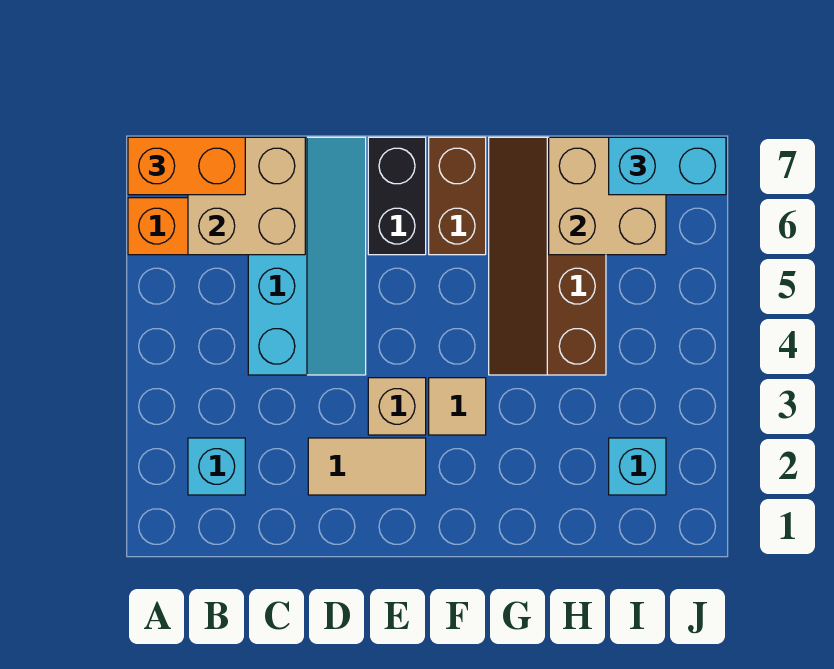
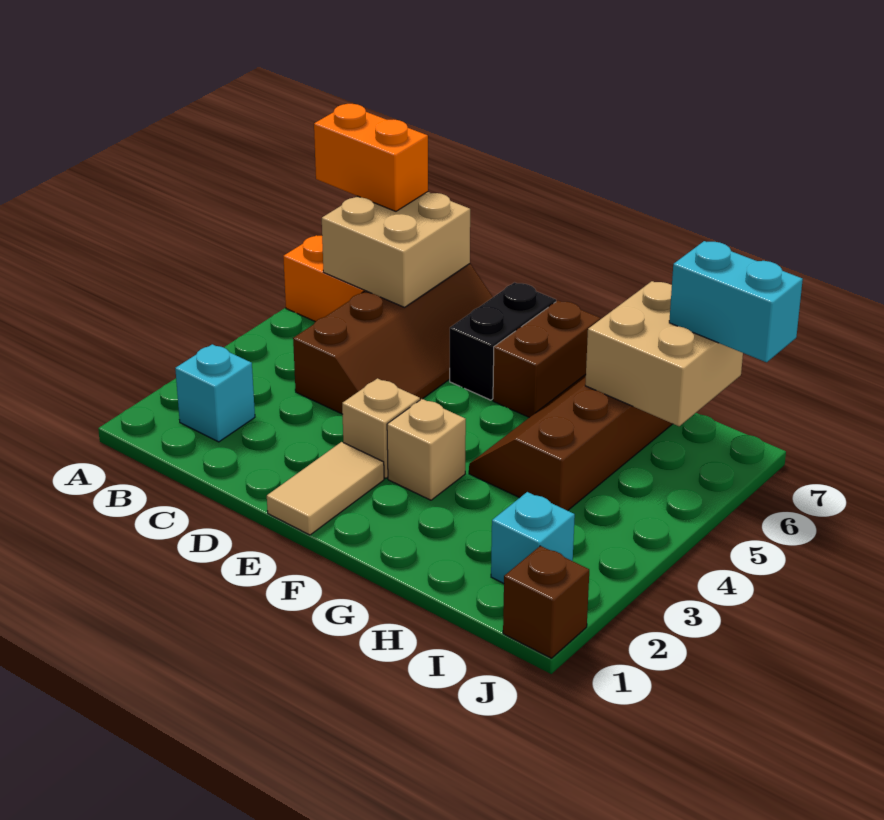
cyan 2x4 slope [248,137,366,375] -> brown 2x4 slope [293,264,493,414]
tan 1x2 tile [308,438,426,495] -> tan 1x2 tile turned to [267,442,384,535]
tan 1x1 tile [429,378,486,435] -> tan 1x1 brick [387,399,466,500]
none -> brown 1x1 brick [503,546,589,658]

